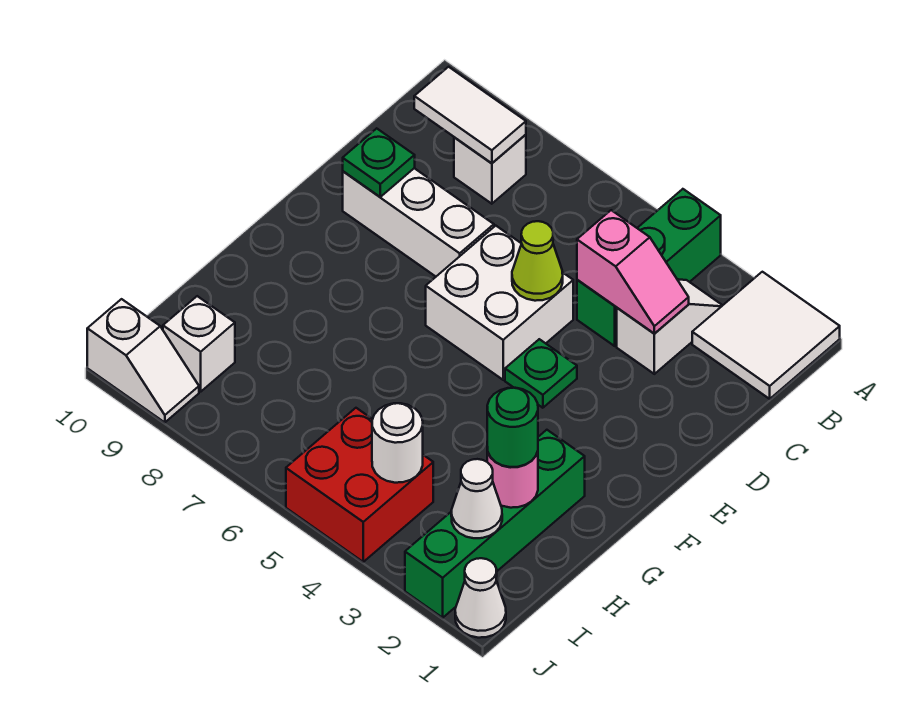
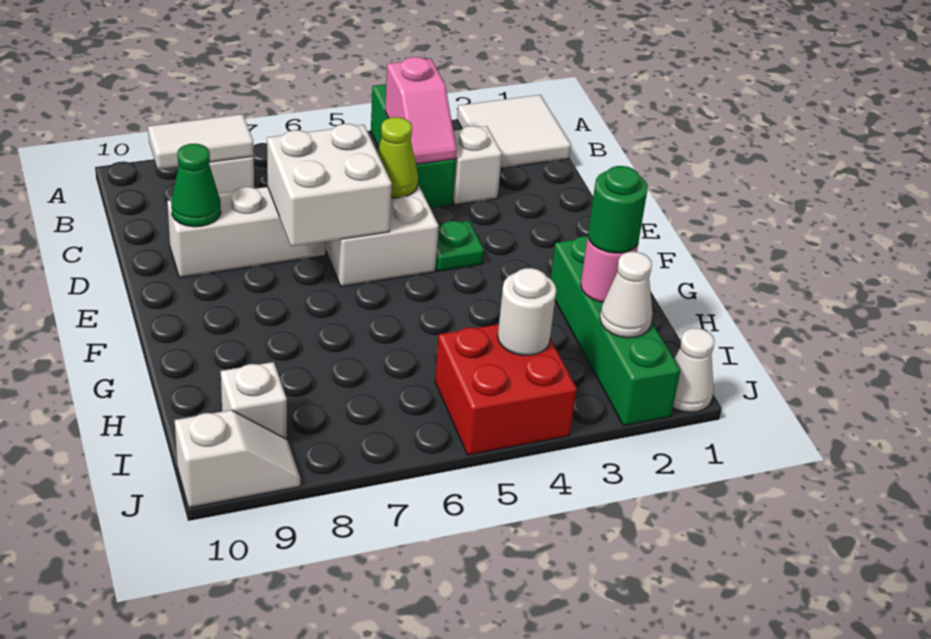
pink 1x2 slope [577,210,689,333] -> pink 1x2 slope turned to [385,57,457,164]
none -> white 2x2 brick [267,124,392,247]
green 1x1 plate [343,128,415,197] -> green 1x1 cone [171,144,221,227]

